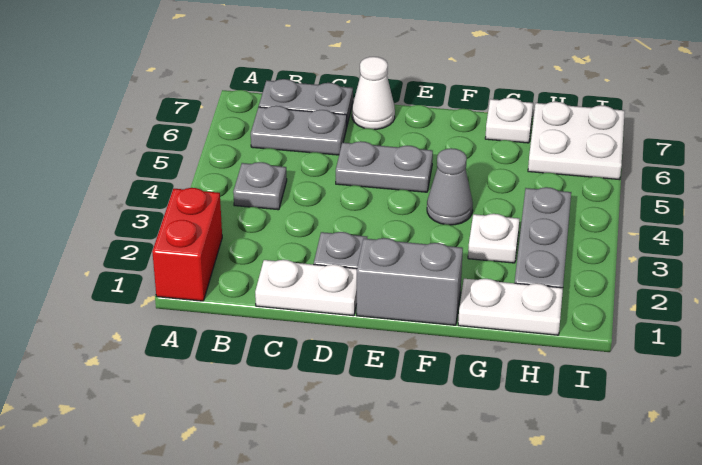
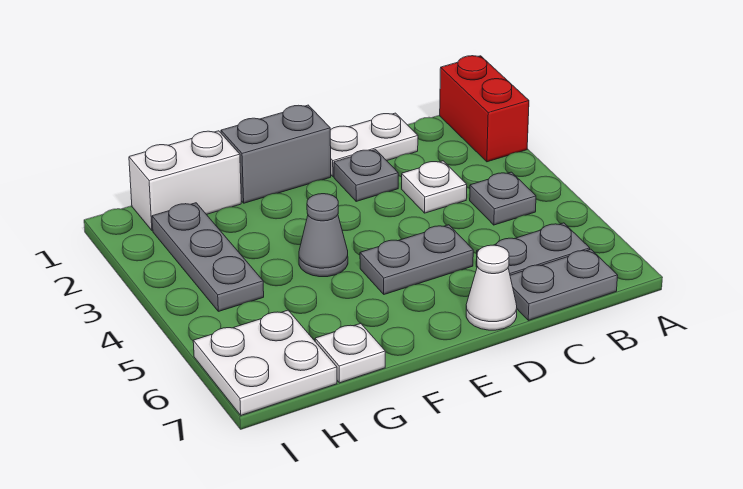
white 1x2 plate [458,279,563,335] -> white 1x2 brick [129,131,241,231]
white 1x1 plate [468,214,519,263] -> white 1x1 plate moved to [402,161,467,213]

